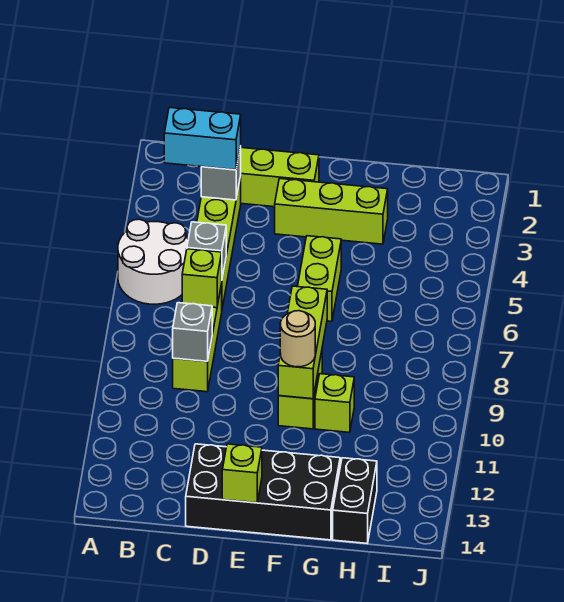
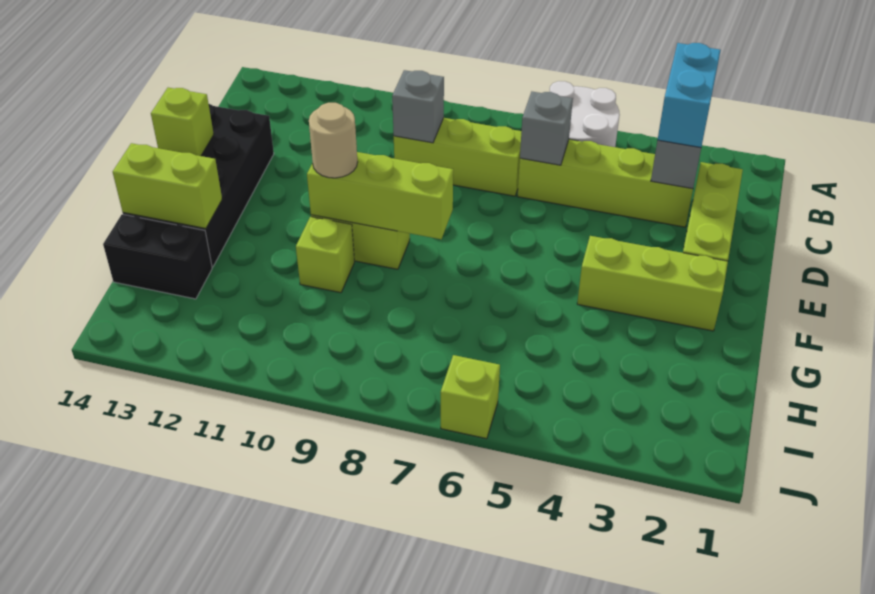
lime 1x1 brick [182,249,222,308] -> lime 1x1 brick moved to [441,355,500,439]
lime 1x3 brick [275,179,388,244] -> lime 1x3 brick turned to [577,236,728,331]
lime 1x2 brick [297,236,341,321] -> lime 1x2 brick moved to [113,143,222,228]

